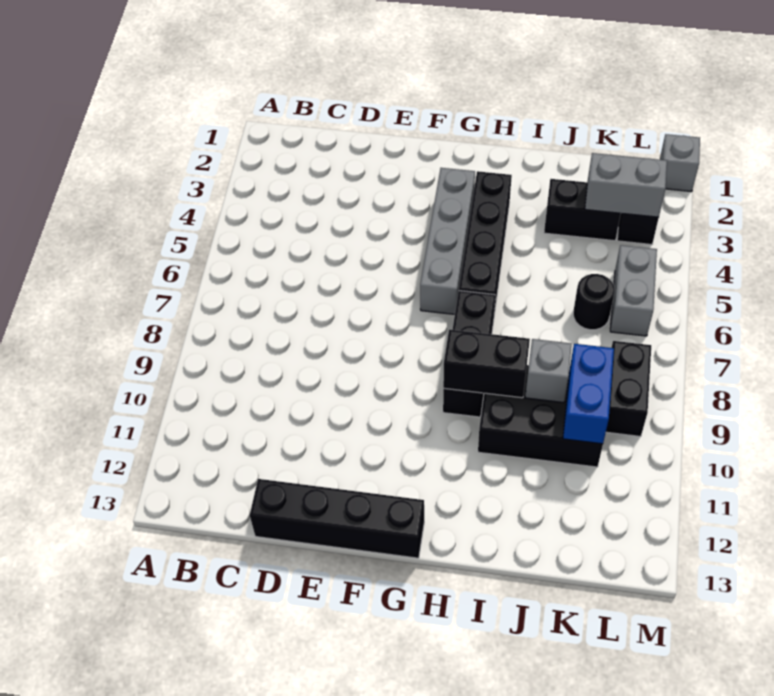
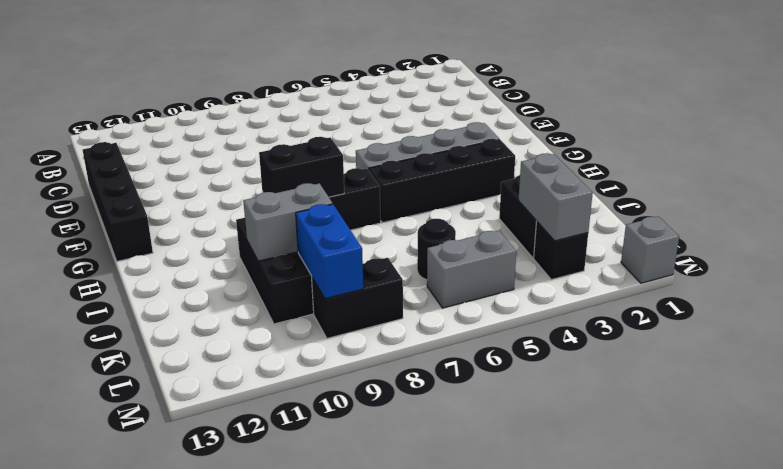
black 1x2 brick [443,329,530,398] -> black 1x2 brick turned to [259,137,344,197]
grey 1x1 brick [525,339,572,403] -> grey 1x2 brick [243,183,333,261]
blue 1x2 brick [563,344,614,444] -> blue 1x2 brick turned to [296,204,363,299]

